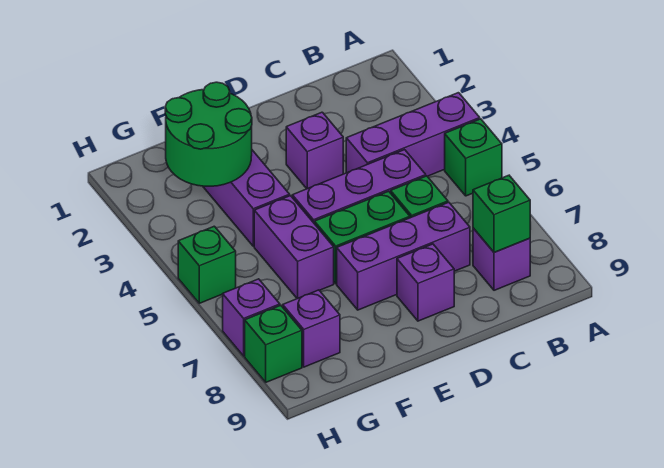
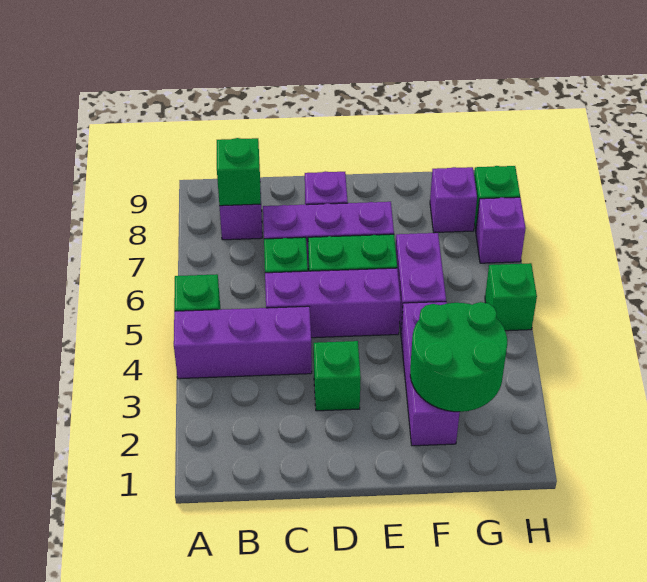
purple 1x1 brick [286,112,343,189] -> green 1x1 brick [314,341,361,411]

